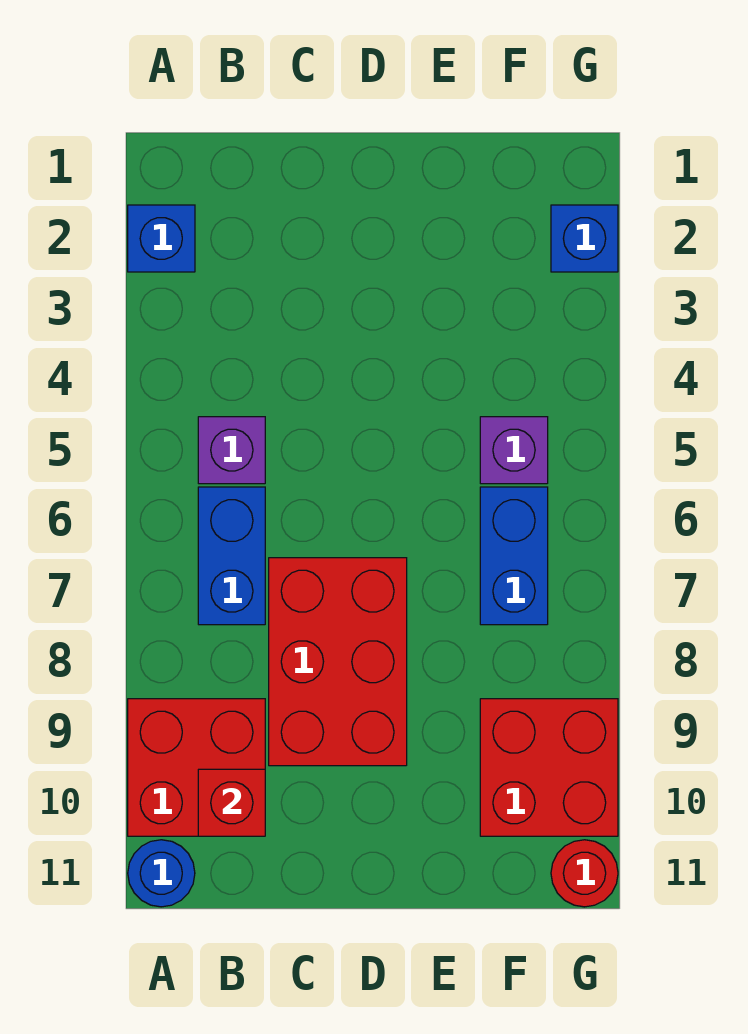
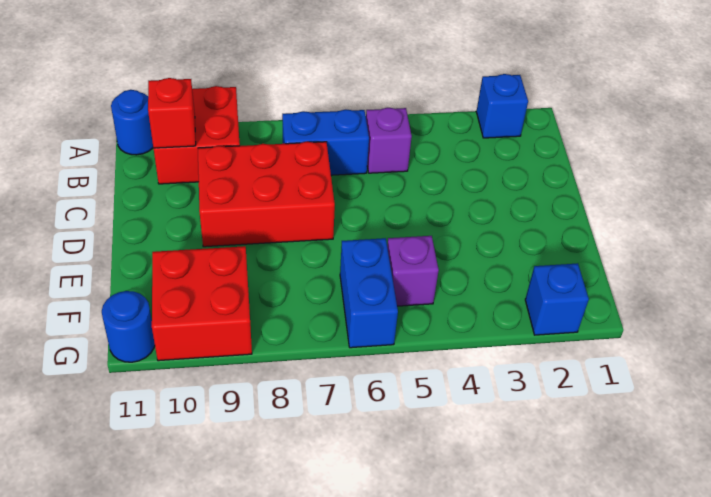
blue 1x2 brick [480,487,548,625] -> blue 1x2 brick turned to [340,238,398,348]
red 1x1 round brick [551,840,618,907] -> blue 1x1 round brick [102,291,155,362]

